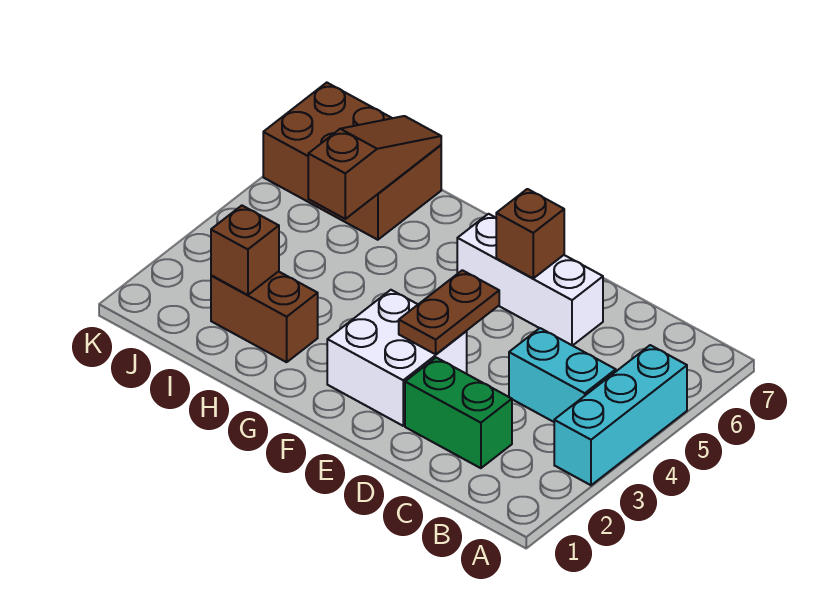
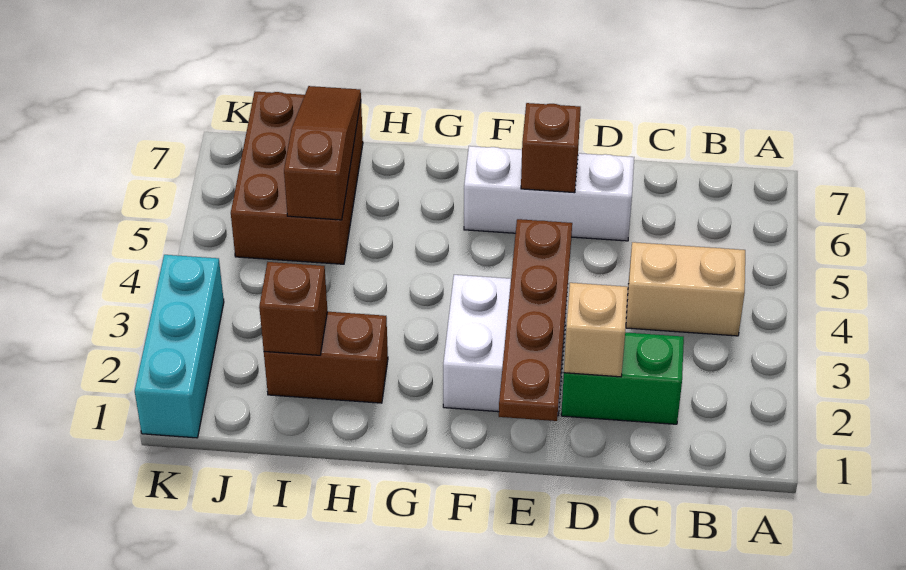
cyan 1x3 brick [554,345,687,485] -> cyan 1x3 brick moved to [135,255,224,438]
cyan 1x2 brick [509,328,616,422] -> tan 1x2 brick [626,242,745,336]
none -> tan 1x1 brick [564,283,628,377]
brown 1x2 plate [399,270,499,354] -> brown 1x4 plate [499,219,572,421]
brown 2x3 brick [263,83,441,240] -> brown 2x3 brick turned to [231,92,363,264]

